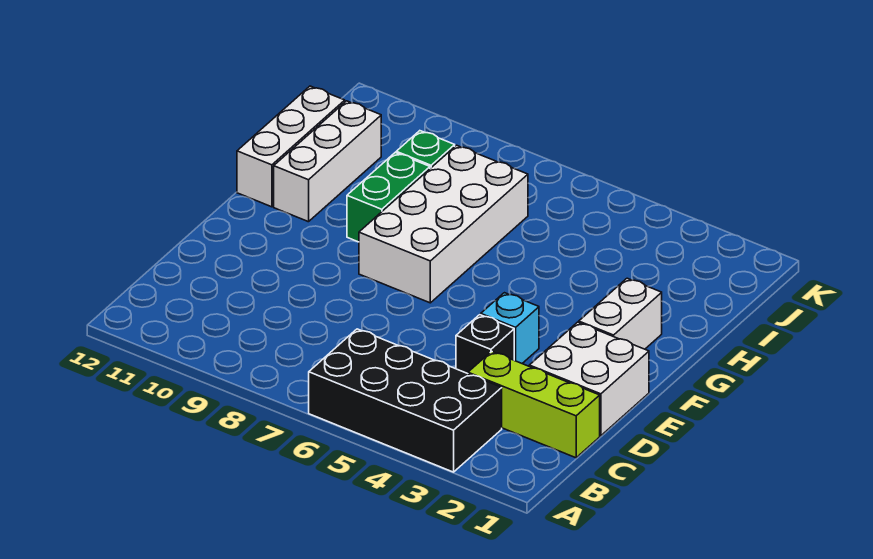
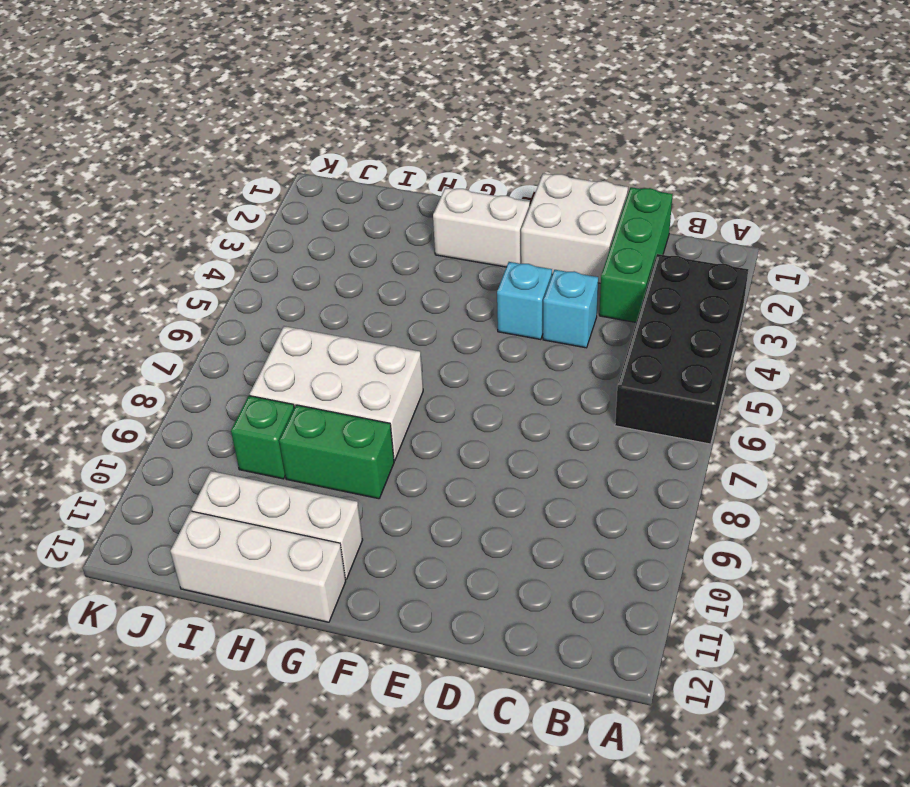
lime 1x3 brick [468,351,600,458] -> green 1x3 brick [599,187,673,322]
black 1x1 brick [456,315,514,374] -> cyan 1x1 brick [543,270,598,348]
white 2x4 brick [359,145,528,303] -> white 2x3 brick [250,326,423,461]

